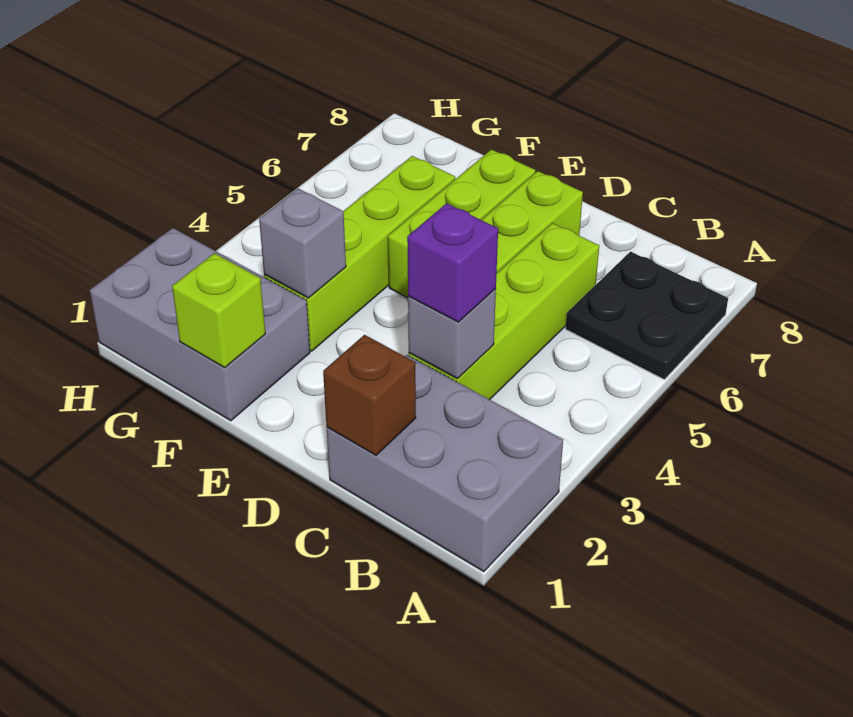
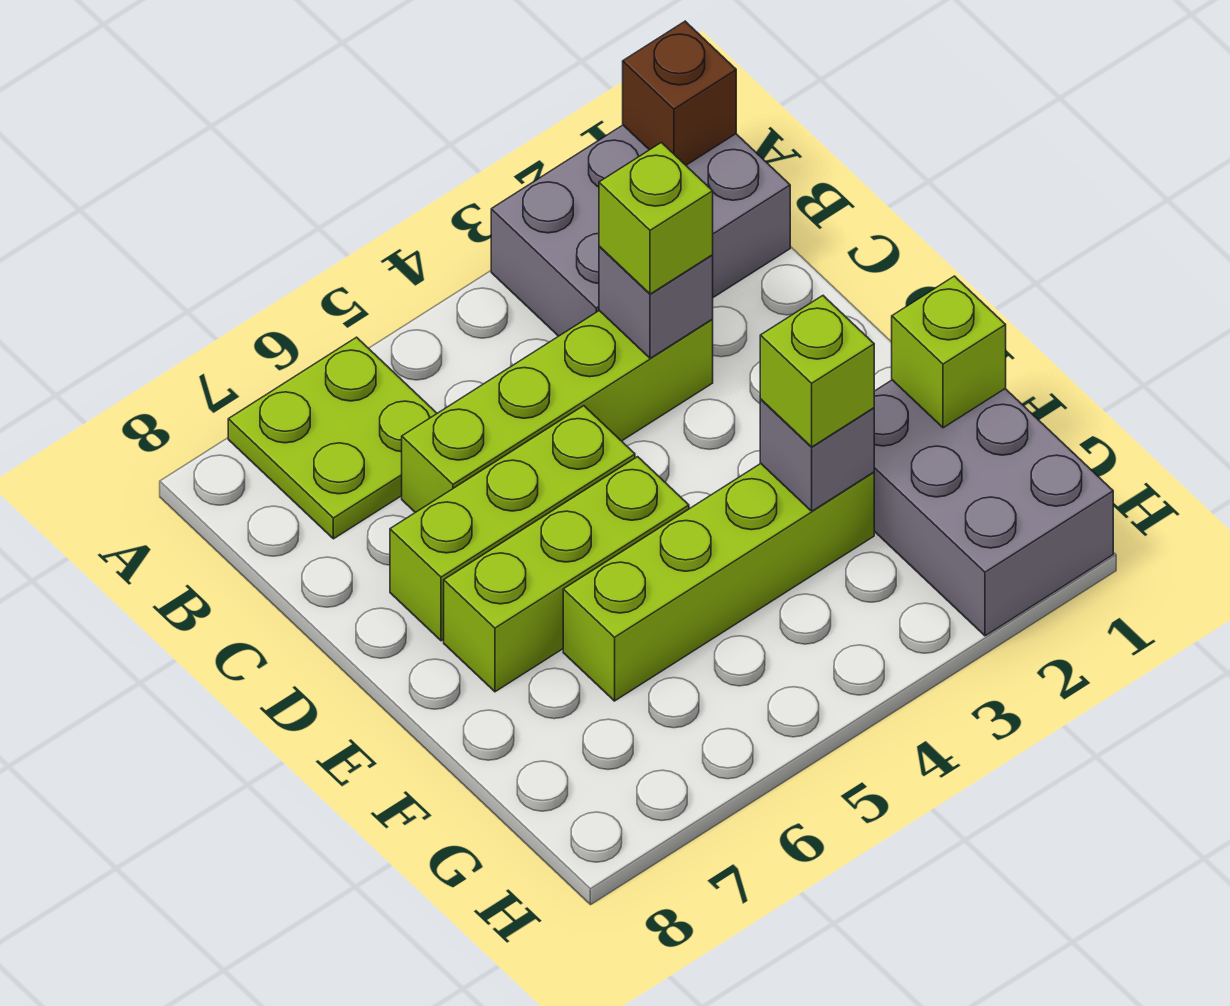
grey 2x3 brick [327,355,563,572] -> grey 2x3 brick turned to [491,125,790,336]
black 2x2 plate [566,252,728,380] -> lime 2x2 plate [228,337,437,539]
brown 1x1 brick [323,335,416,455] -> brown 1x1 brick moved to [623,21,736,165]
purple 1x1 brick [407,203,498,322] -> lime 1x1 brick [599,143,713,294]
none -> lime 1x1 brick [760,296,874,447]

